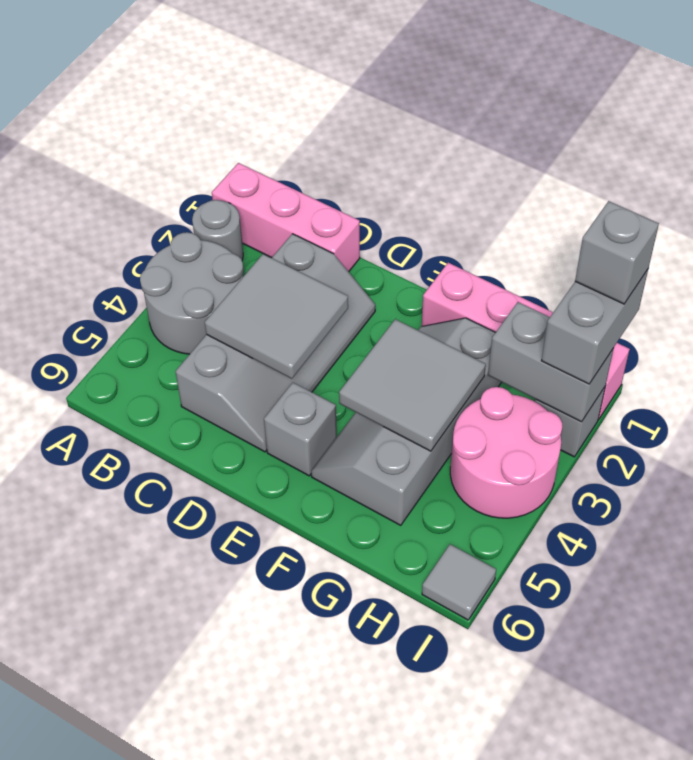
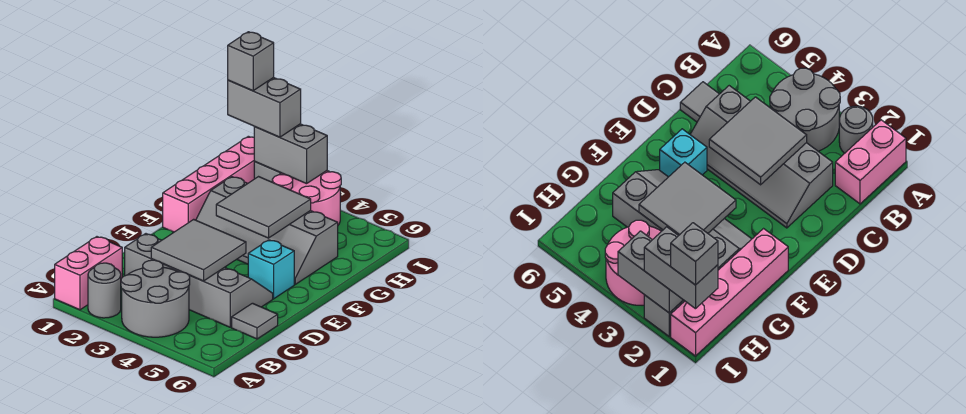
pink 1x3 brick [212,163,360,272] -> pink 1x2 brick [55,237,122,310]
grey 1x1 brick [264,383,337,476] -> cyan 1x1 brick [248,240,294,299]
grey 1x2 brick [488,302,614,422] -> grey 1x2 brick turned to [254,124,327,184]
grey 1x1 tile [422,544,496,620] -> grey 1x1 tile moved to [232,303,278,339]

